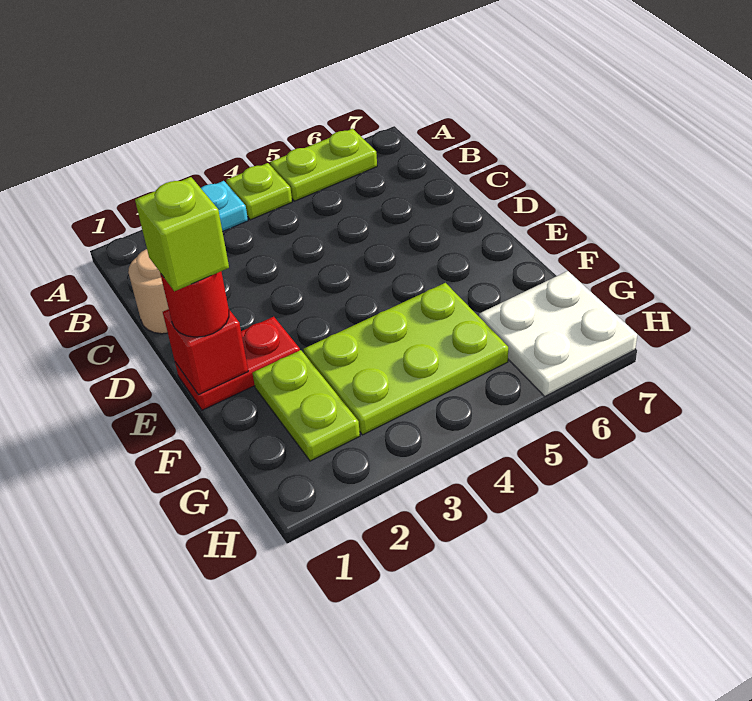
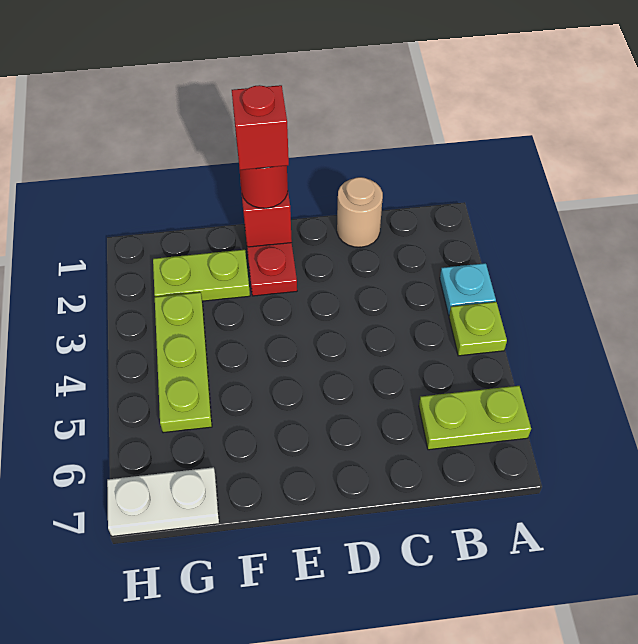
lime 1x2 plate [270,129,377,201] -> lime 1x2 plate turned to [419,386,531,450]
lime 1x1 brick [135,177,229,291] -> red 1x1 brick [232,85,289,170]
lime 2x3 plate [303,283,508,435] -> lime 1x3 plate [155,292,212,433]
white 2x2 plate [479,271,637,396] -> white 1x2 plate [107,467,219,536]

